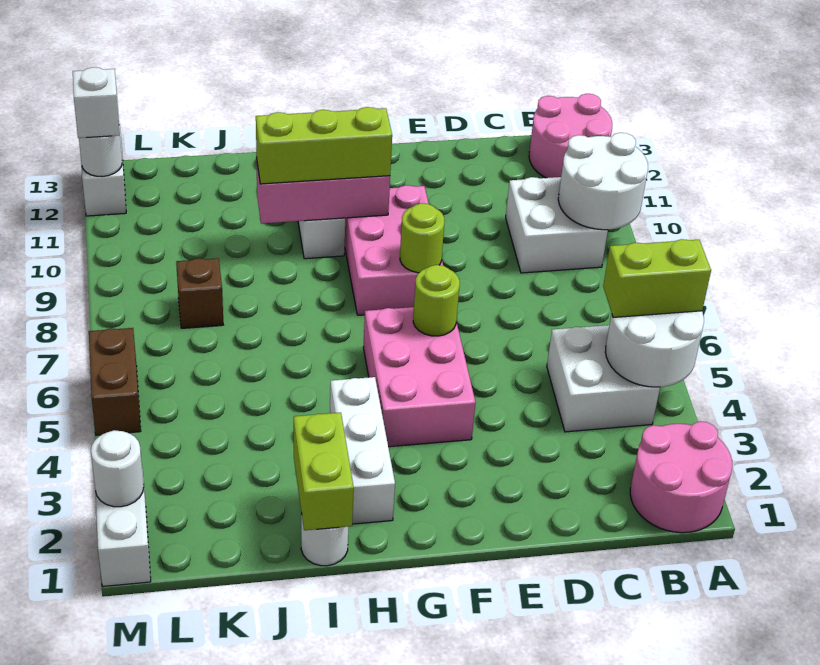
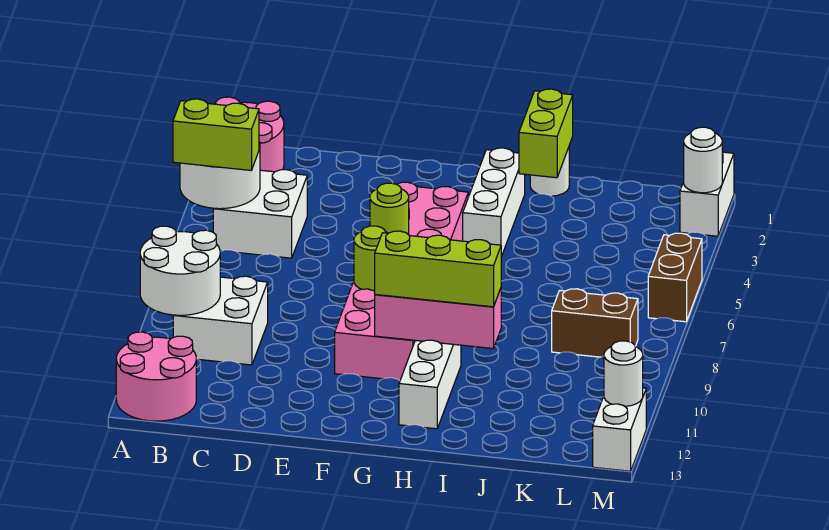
brown 1x1 brick [176,258,223,328] -> brown 1x2 brick [552,289,638,357]
white 1x1 brick [73,67,120,138] -> none

